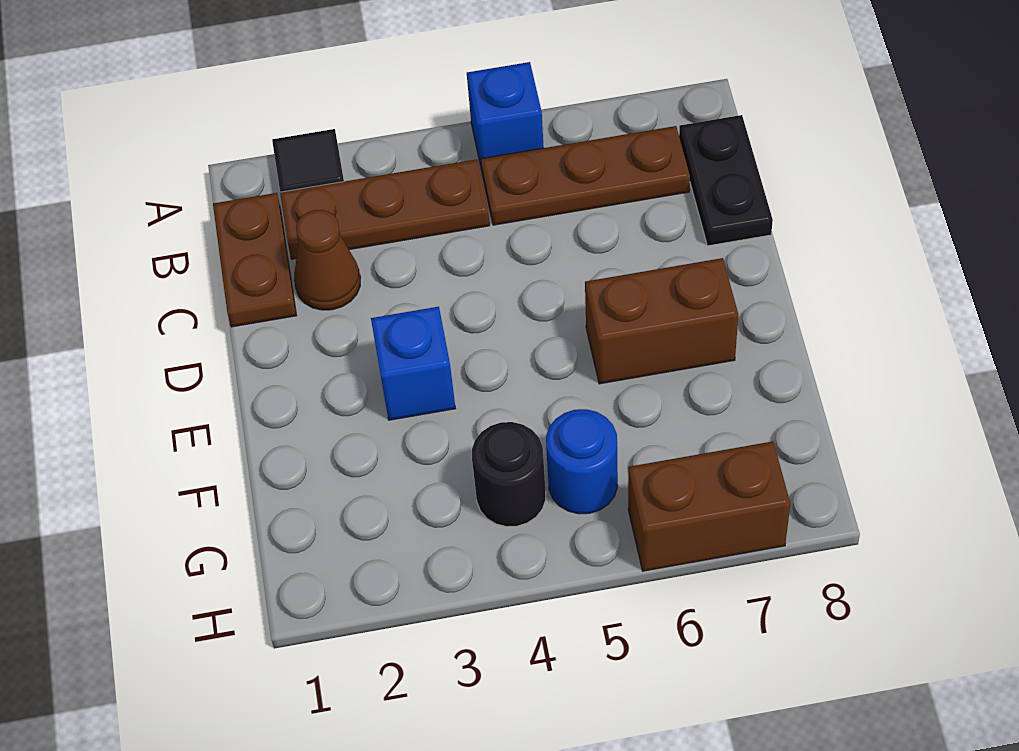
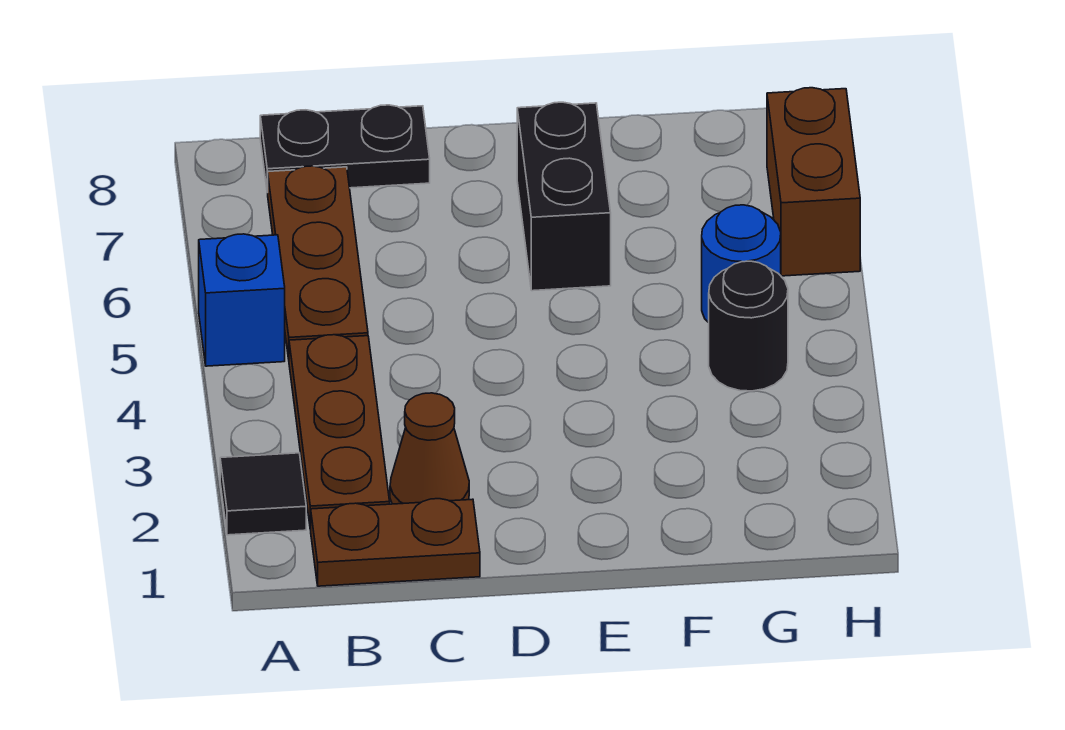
blue 1x1 brick [371,307,456,420] -> none
brown 1x2 brick [585,258,738,384] -> black 1x2 brick [517,102,611,291]

